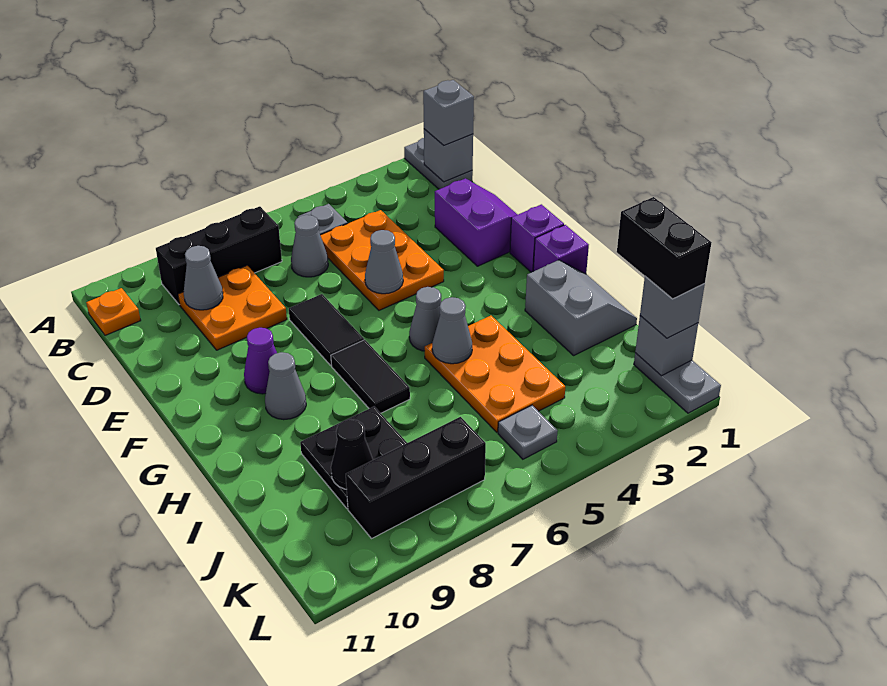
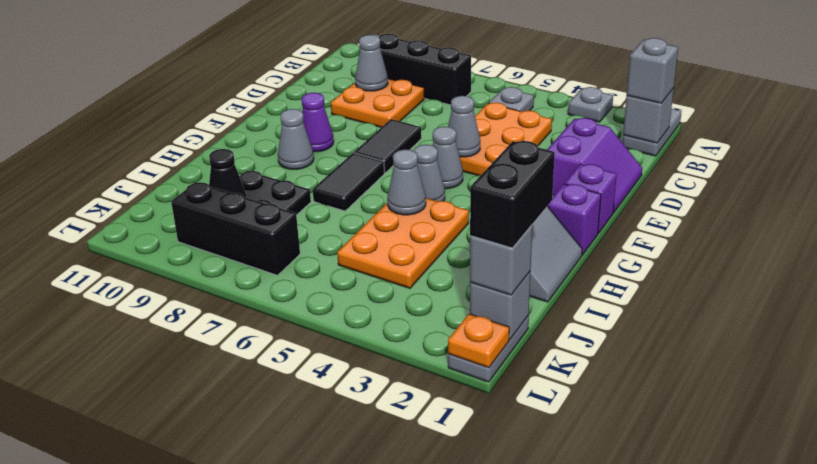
orange 1x1 plate [86,288,141,335] -> orange 1x1 plate moved to [448,314,509,368]
grey 1x1 cone [291,215,328,277] -> grey 1x1 cone moved to [433,126,463,189]
grey 1x1 plate [498,405,558,459] -> grey 1x1 plate moved to [568,87,613,122]

